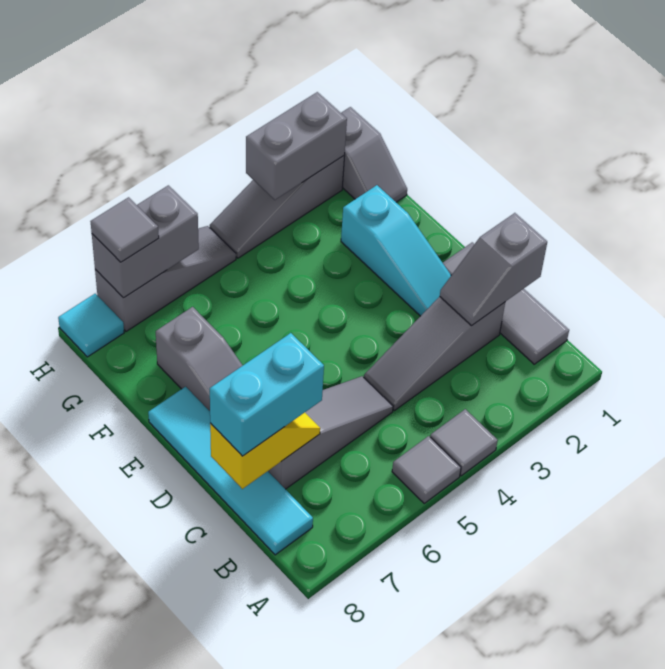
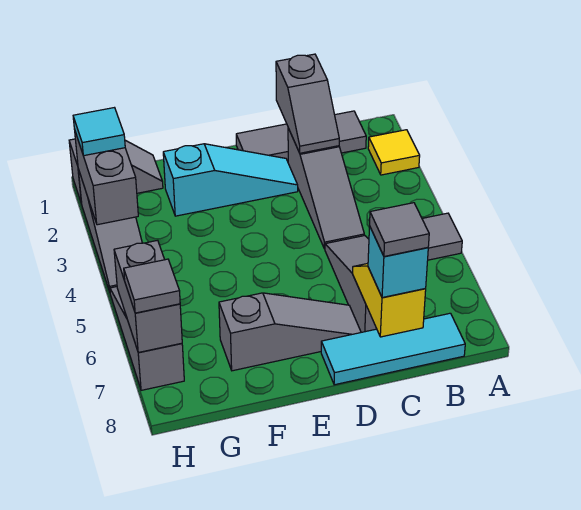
none -> yellow 1x1 tile [368,130,420,175]
grey 1x1 tile [430,409,498,476] -> grey 1x1 tile moved to [370,203,429,256]
cyan 1x4 tile [148,387,313,555] -> cyan 1x3 tile [321,313,465,385]
cyan 1x2 brick [210,333,324,456] -> cyan 1x1 brick [368,227,428,298]
cyan 1x1 tile [58,294,124,357] -> cyan 1x1 tile moved to [73,108,125,156]

